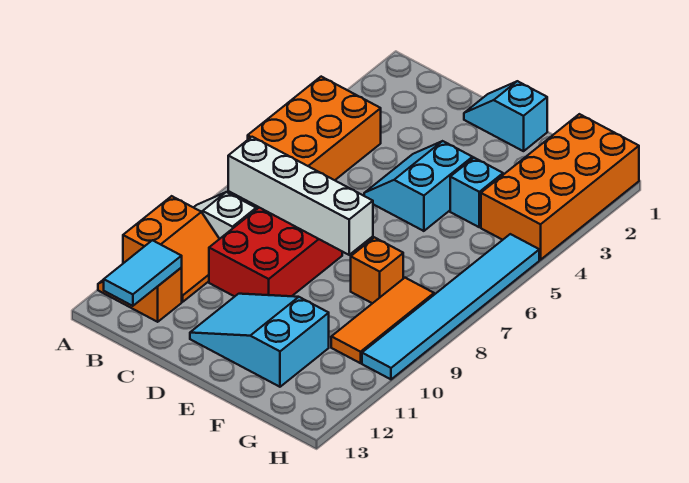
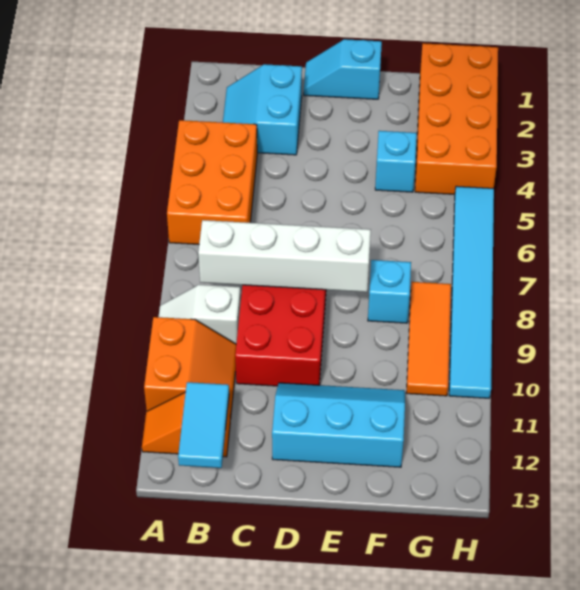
cyan 2x2 slope [364,141,473,231] -> cyan 2x2 slope moved to [223,64,302,155]
cyan 2x3 slope [190,294,329,387] -> cyan 2x3 slope turned to [272,383,405,467]
orange 1x1 brick [351,237,403,303] -> cyan 1x1 brick [368,260,411,323]

